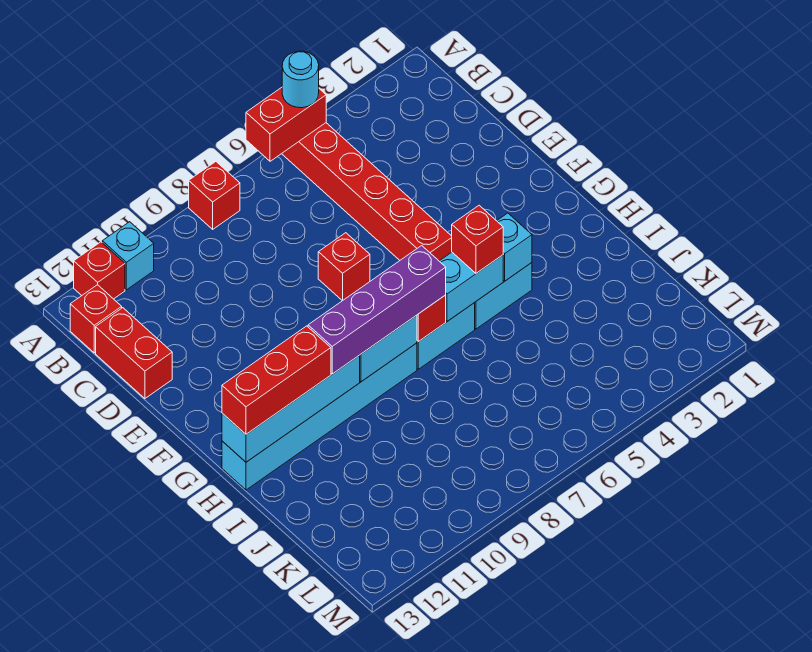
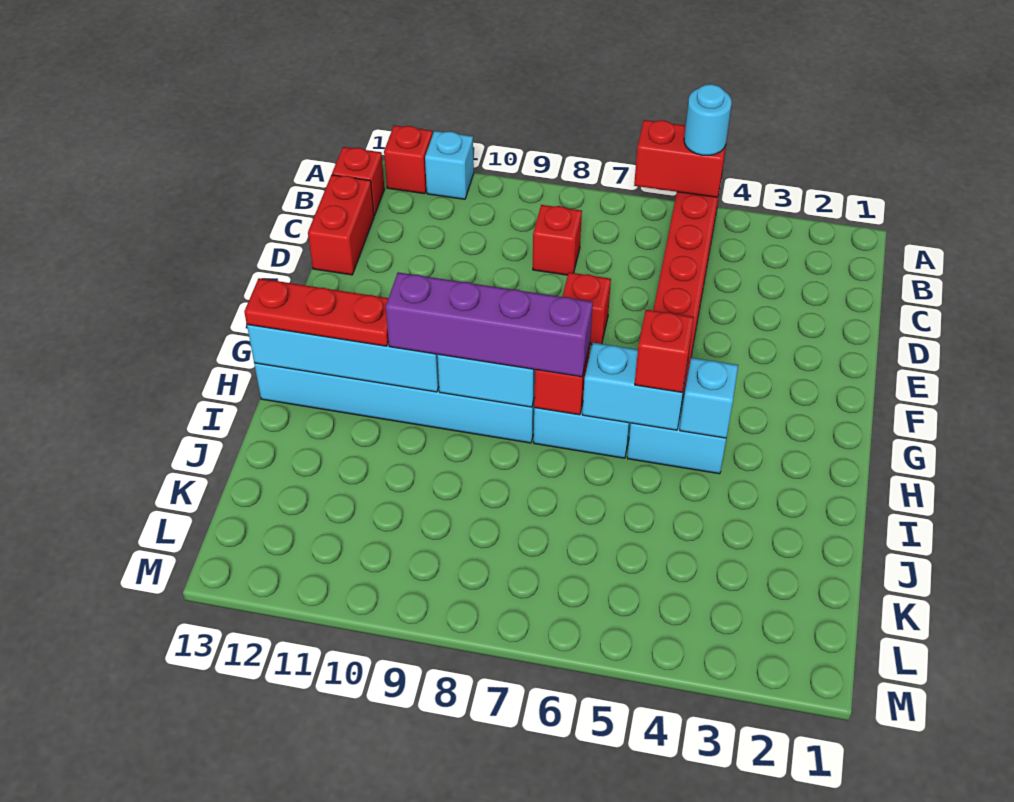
red 1x1 brick [189,162,240,229] -> red 1x1 brick moved to [533,205,582,275]
red 1x3 brick [222,326,331,434] -> red 1x3 plate [244,278,389,346]

